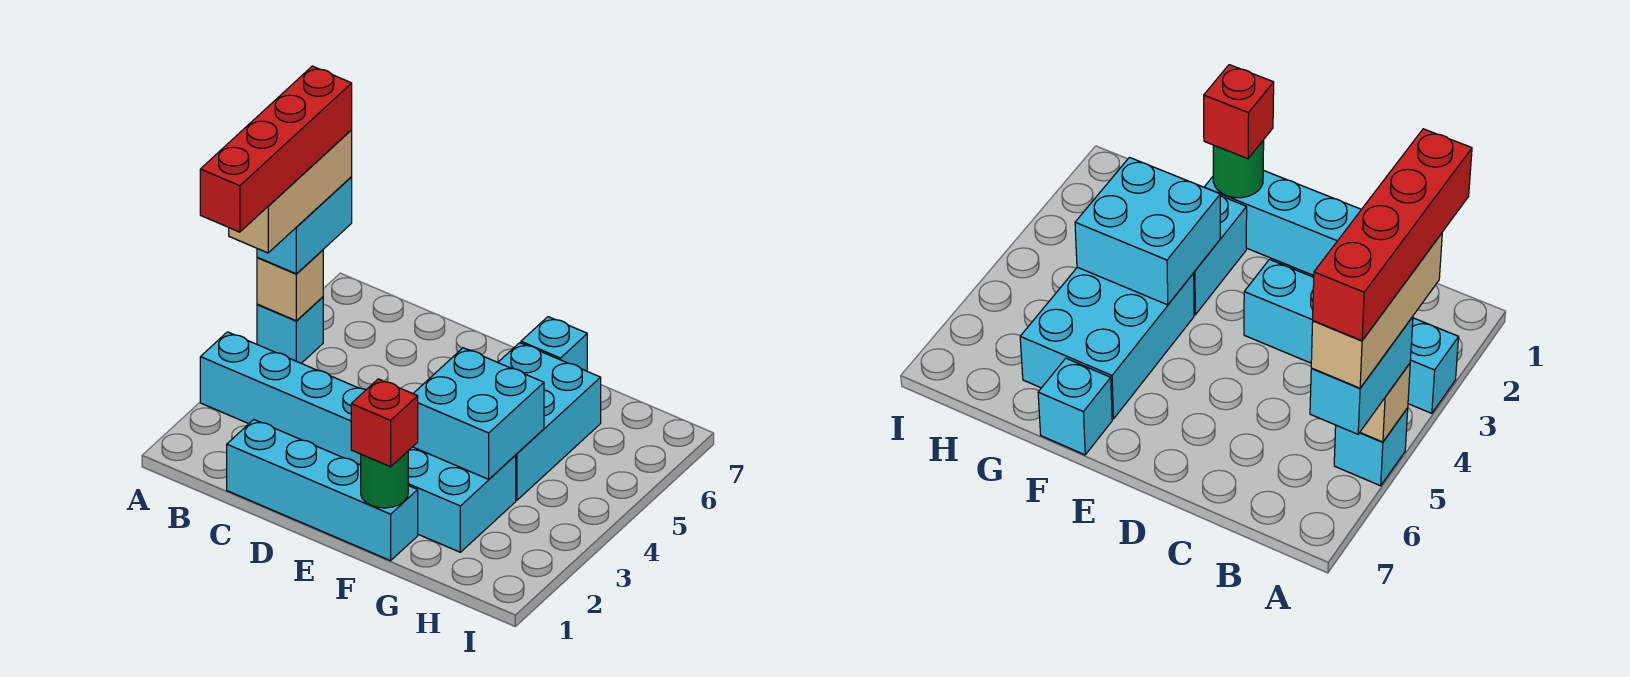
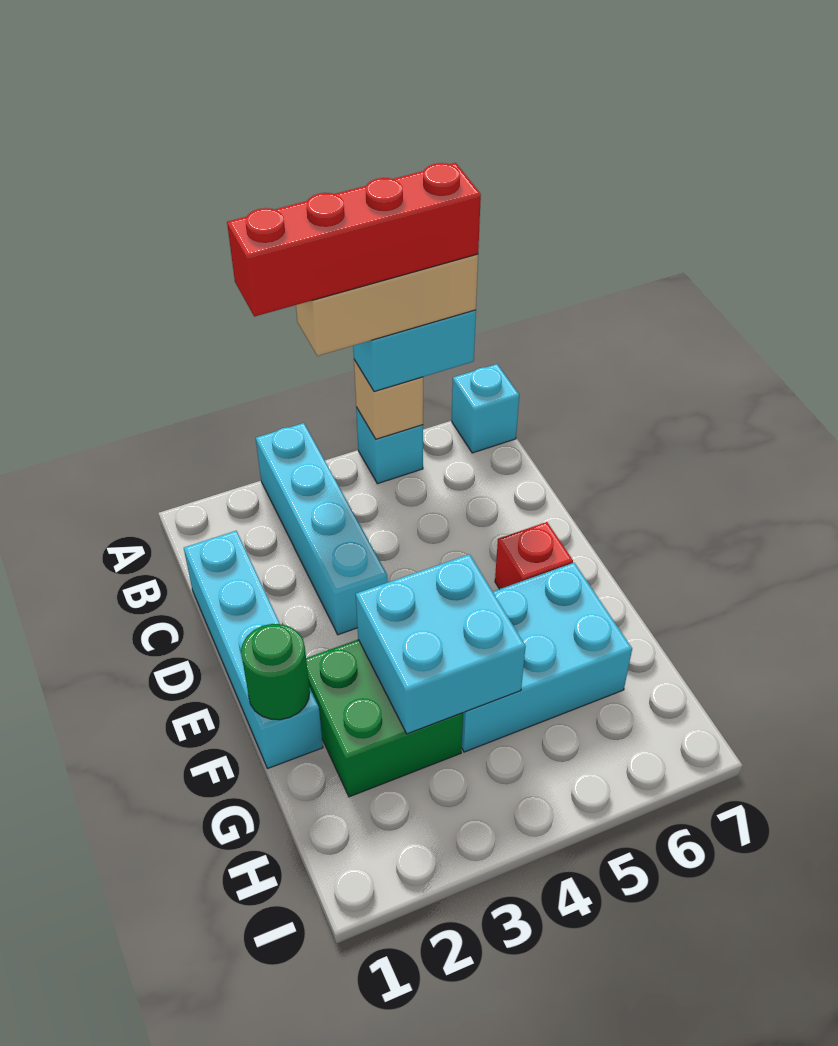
red 1x1 brick [351,379,418,467] -> red 1x1 brick moved to [495,522,573,589]
cyan 2x2 brick [408,447,516,552] -> green 2x2 brick [306,640,463,797]
cyan 1x1 brick [521,317,587,371] -> cyan 1x1 brick moved to [452,364,519,453]

